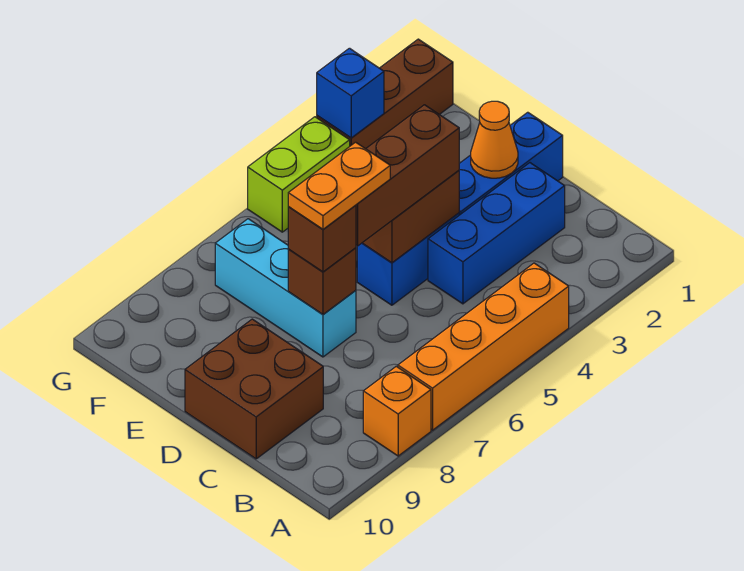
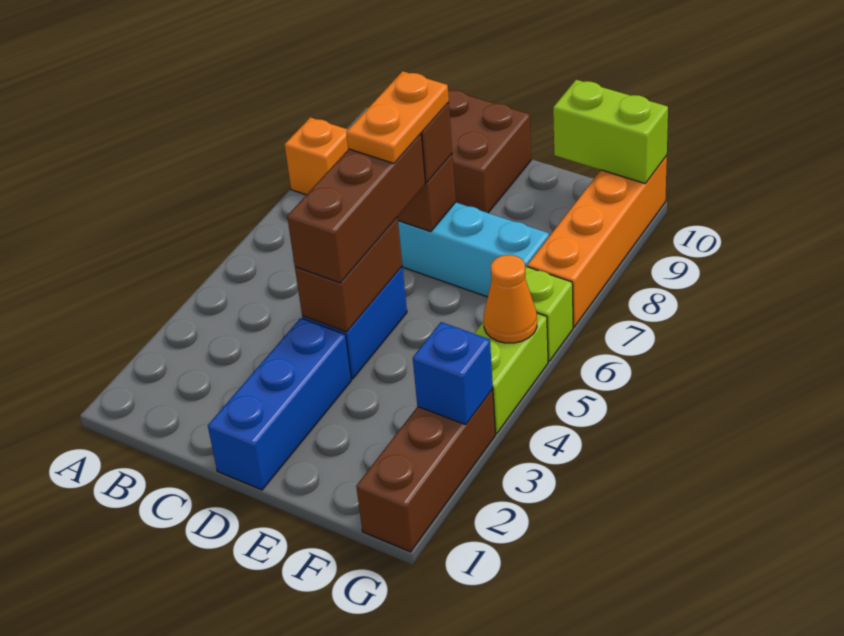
orange 1x4 brick [398,263,569,430] -> orange 1x4 brick moved to [527,156,667,327]
blue 1x3 brick [428,163,565,304] -> none
orange 1x1 cone [471,101,518,178] -> orange 1x1 cone moved to [484,255,537,343]
none -> lime 1x2 brick [553,80,668,183]
none -> lime 1x1 brick [525,267,573,361]

